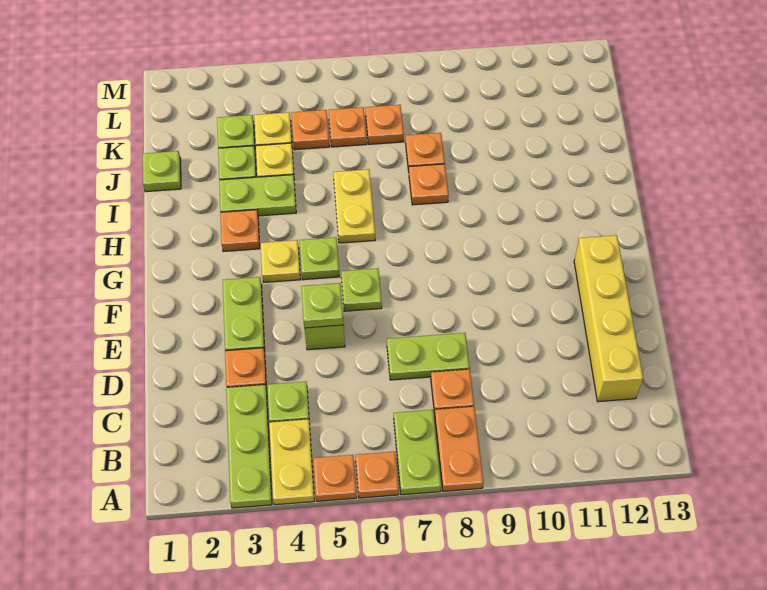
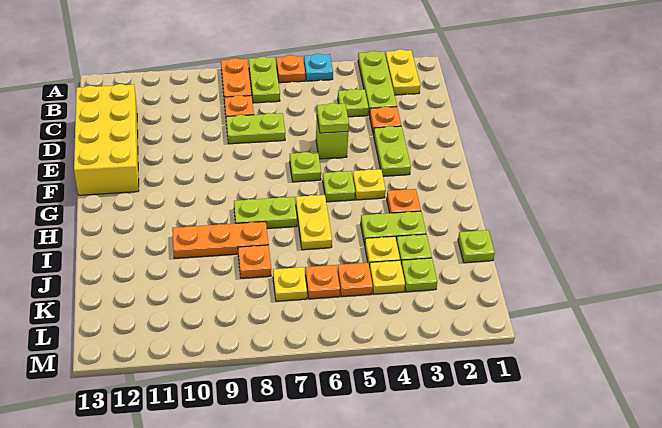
yellow 1x2 plate [269,419,314,505] -> yellow 1x2 plate moved to [385,49,420,95]
orange 1x1 plate [313,455,357,501] -> cyan 1x1 plate [304,54,333,81]
yellow 1x4 brick [574,235,643,402] -> yellow 2x4 brick [74,84,139,195]
none -> lime 1x2 plate [234,197,297,228]
orange 1x1 plate [409,164,449,205] -> orange 1x3 plate [172,221,269,258]
orange 1x1 plate [365,105,404,144] -> yellow 1x1 plate [273,267,307,301]

